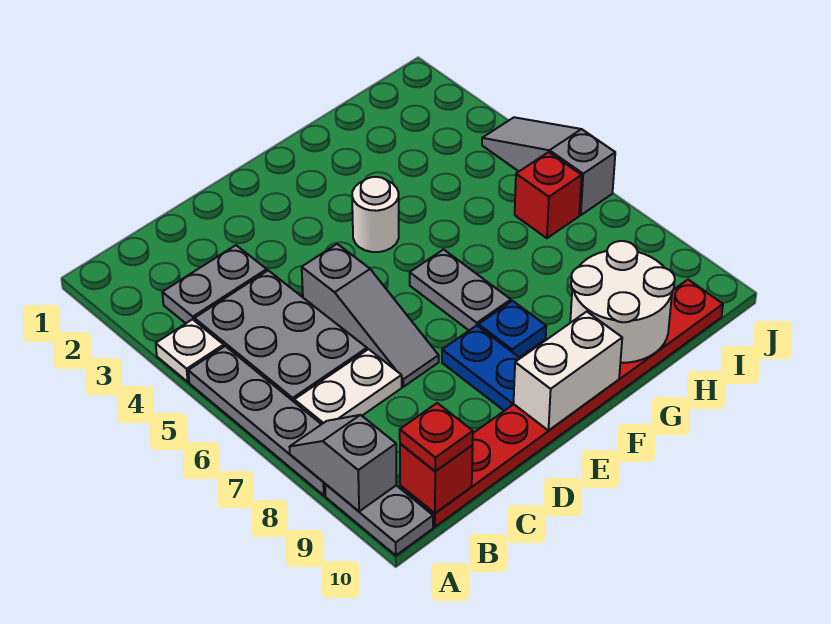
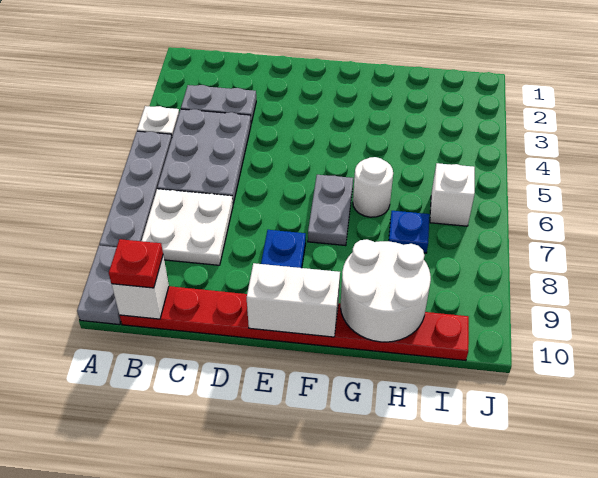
grey 1x2 slope [290,415,397,511] -> none
white 1x2 plate [294,349,402,424] -> white 2x2 plate [142,189,233,265]
red 1x1 brick [400,444,473,513] -> white 1x1 brick [112,256,169,319]
grey 1x3 slope [302,244,439,387] -> none
white 1x1 round brick [352,177,399,252] -> white 1x1 round brick moved to [353,157,393,217]
blue 1x1 plate [478,301,546,358] -> blue 1x1 plate moved to [389,211,430,253]
red 1x1 brick [515,152,582,238] -> white 1x1 brick [430,163,475,226]
grey 1x3 slope [482,117,615,215] -> none

